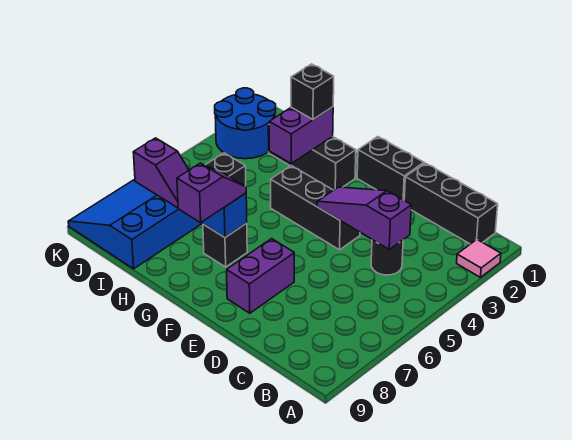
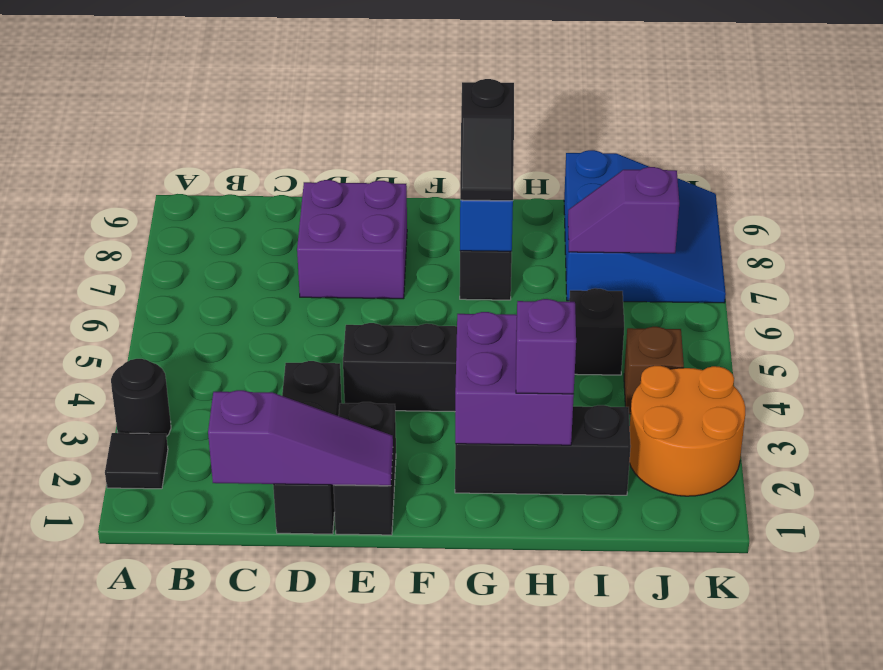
pink 1x1 tile [457,240,501,277] -> black 1x1 tile [105,433,168,489]
black 1x3 brick [404,163,498,244] -> black 1x3 brick turned to [273,361,342,534]
black 1x1 round brick [371,240,403,275] -> black 1x1 round brick moved to [111,359,171,437]
purple 1x3 slope [317,187,411,249] -> purple 1x3 slope moved to [208,390,393,486]
black 1x2 brick [357,137,424,200] -> black 1x2 brick turned to [333,402,396,535]
purple 1x2 brick [227,239,294,313] -> purple 2x2 brick [297,180,407,299]
purple 1x2 slope [177,163,246,223] -> black 1x2 slope [460,79,514,201]
purple 1x2 brick [269,107,333,163] -> purple 2x2 brick [455,312,574,445]
black 1x1 brick [291,64,334,119] -> purple 1x1 brick [516,299,576,394]
blue 2x2 round brick [215,88,276,159] -> orange 2x2 round brick [629,366,745,496]
none -> brown 1x1 brick [624,327,684,414]

